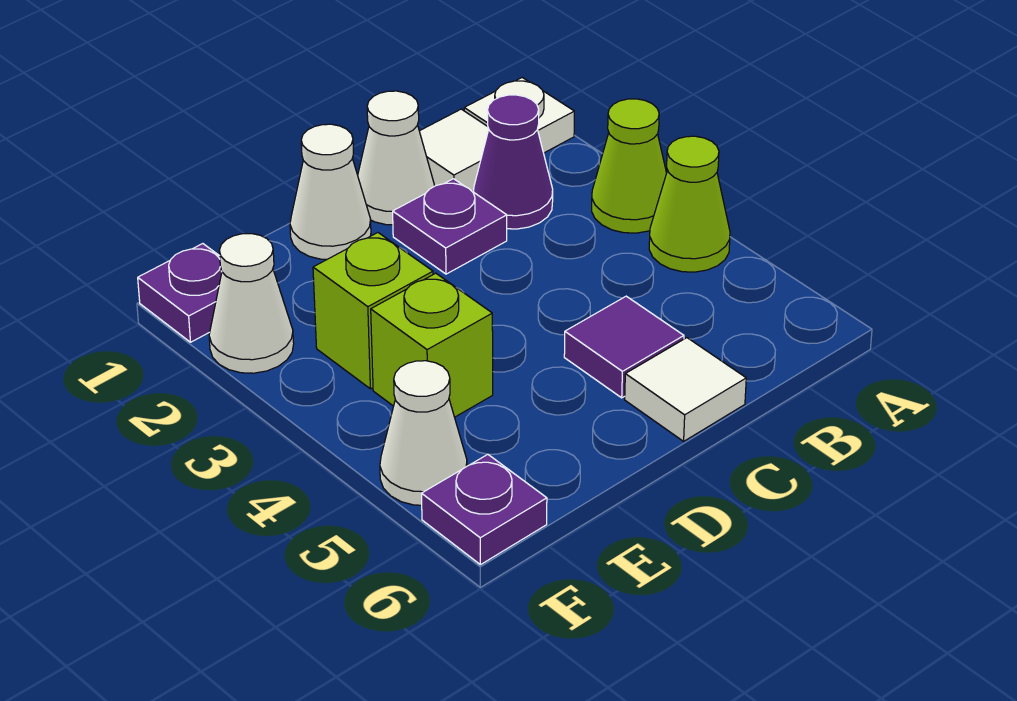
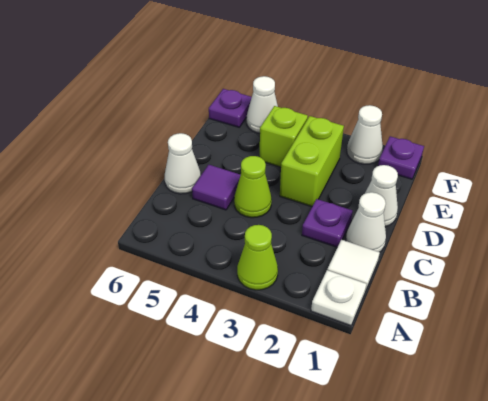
lime 1x1 cone [649,136,730,272] -> lime 1x1 cone moved to [234,156,272,218]
purple 1x1 cone [474,95,553,229] -> none
white 1x1 tile [625,338,746,441] -> white 1x1 cone [165,133,201,194]
lime 1x1 brick [313,233,433,389] -> lime 1x2 brick [280,116,344,207]

